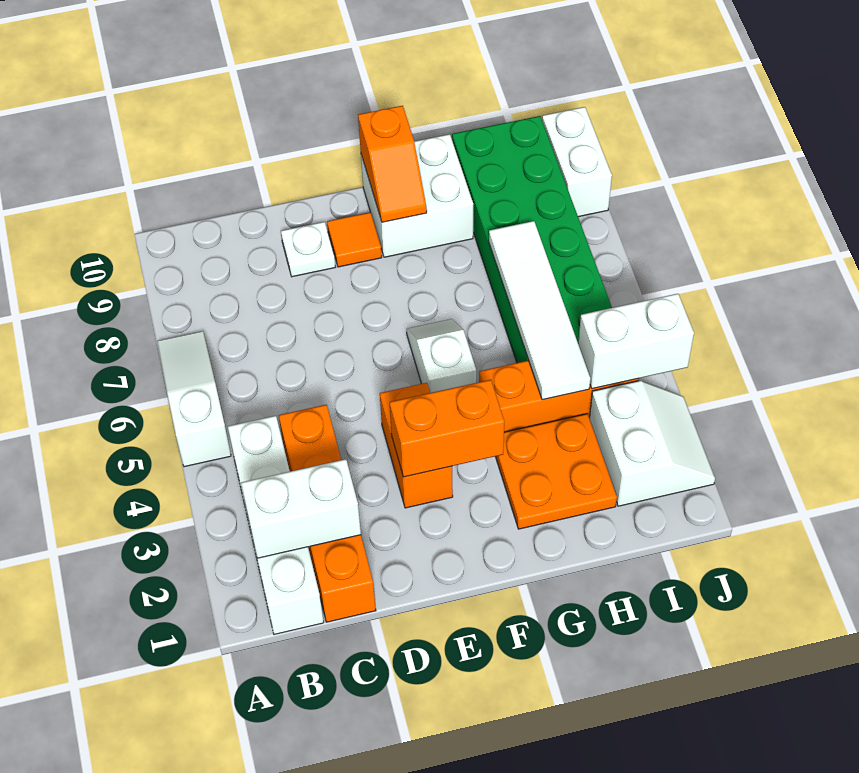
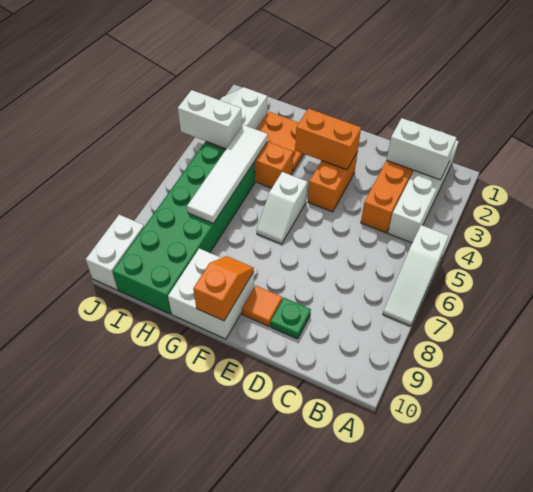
white 1x1 plate [281,222,335,277] -> green 1x1 plate [270,298,311,339]

